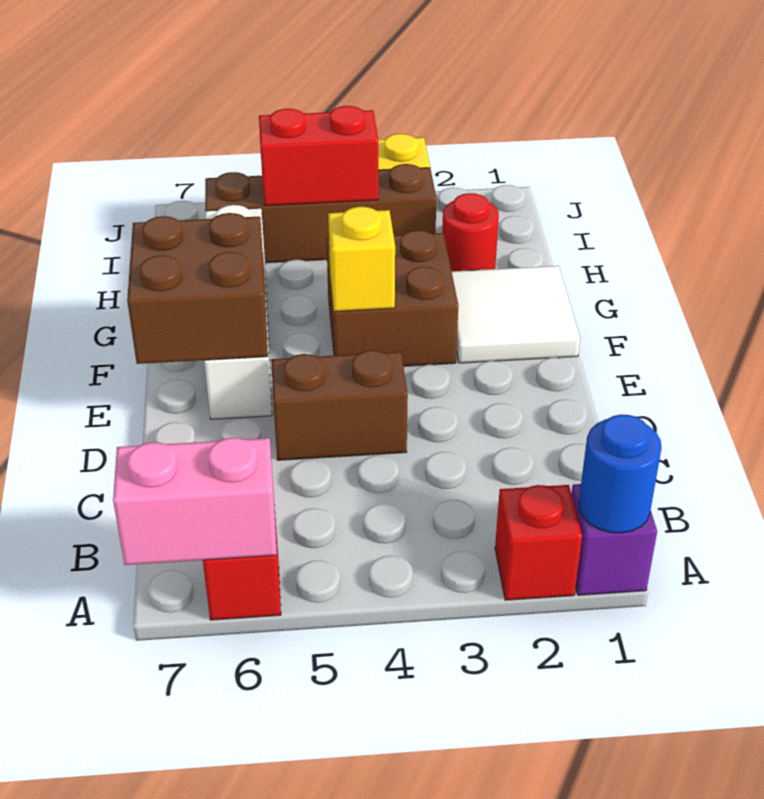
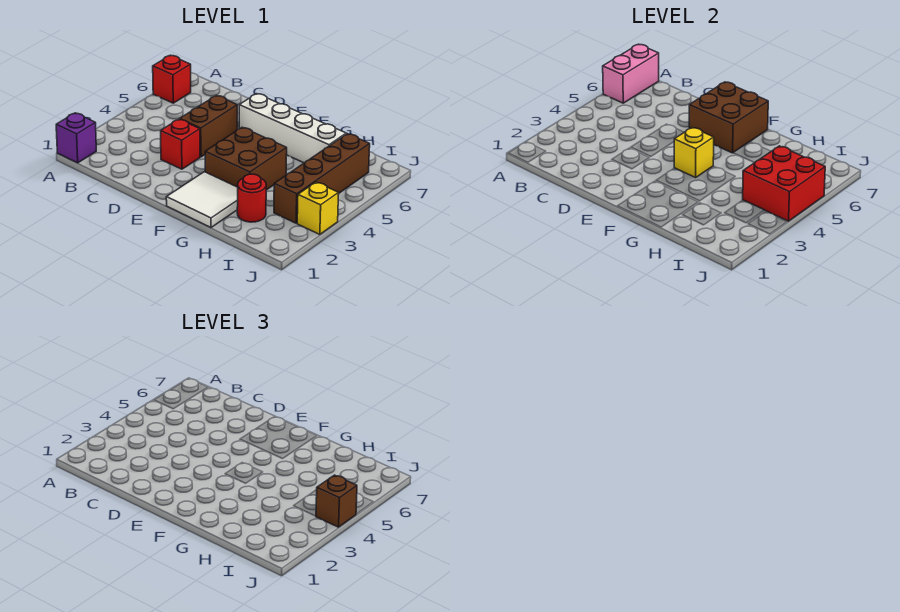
blue 1x1 round brick [579,414,662,533] -> none
red 1x1 brick [495,485,582,600] -> red 1x1 brick moved to [161,119,200,169]
red 1x2 brick [259,106,378,206] -> red 2x2 brick [743,146,825,221]
none -> brown 1x1 brick [316,475,357,527]

